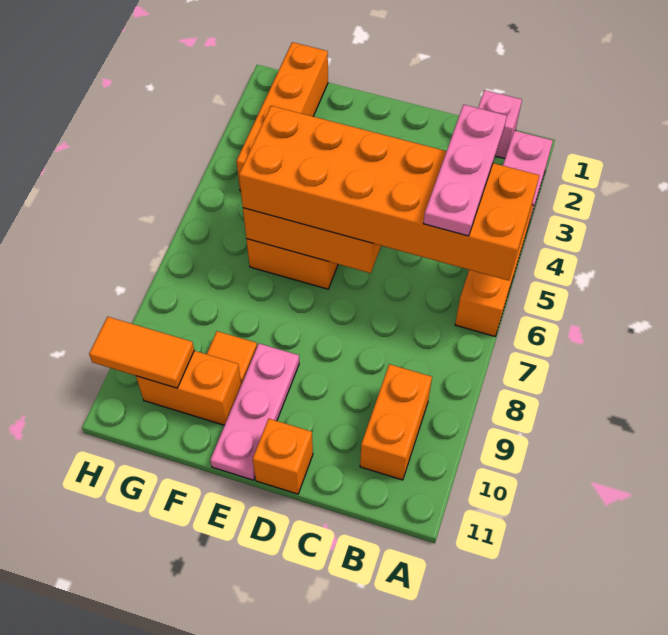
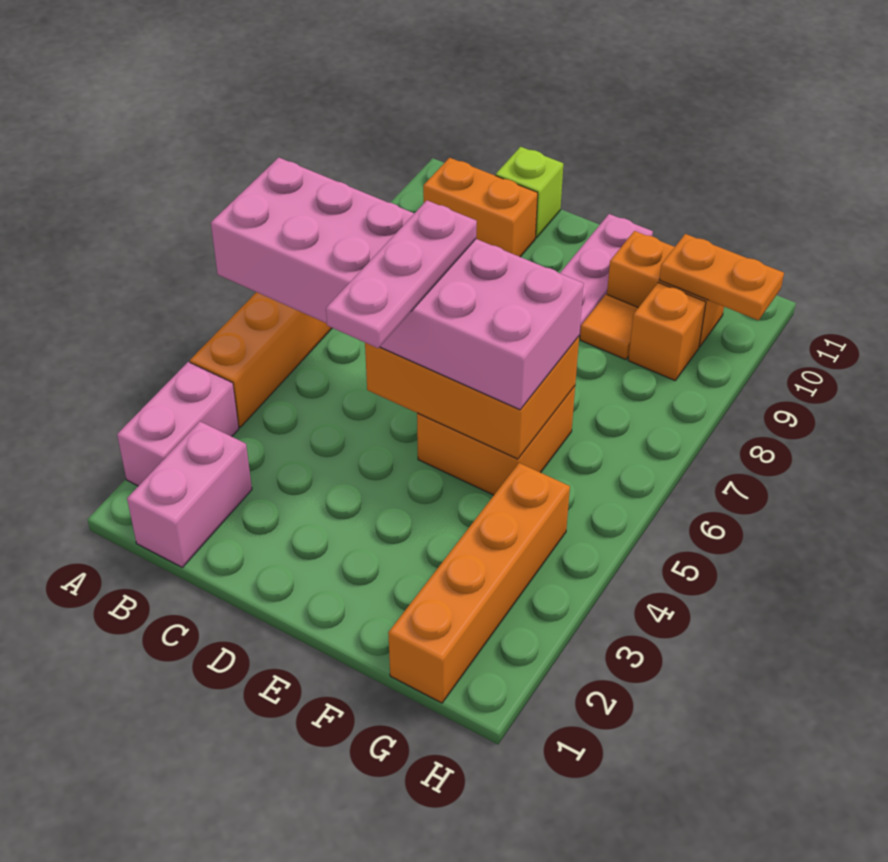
orange 2x6 brick [239,106,539,281] -> pink 2x6 brick [211,158,584,410]
pink 1x1 brick [478,90,522,159] -> pink 1x2 brick [127,422,252,567]
pink 1x3 plate [423,105,507,236] -> pink 1x3 plate moved to [326,200,477,348]
orange 1x2 brick [360,364,432,480] -> orange 1x2 brick turned to [423,158,538,257]
none -> lime 1x1 brick [496,147,563,238]
orange 1x1 brick [253,419,313,494] -> orange 1x1 brick moved to [628,283,706,380]
orange 1x2 tile [89,317,194,388] -> orange 1x2 plate [659,234,784,320]

